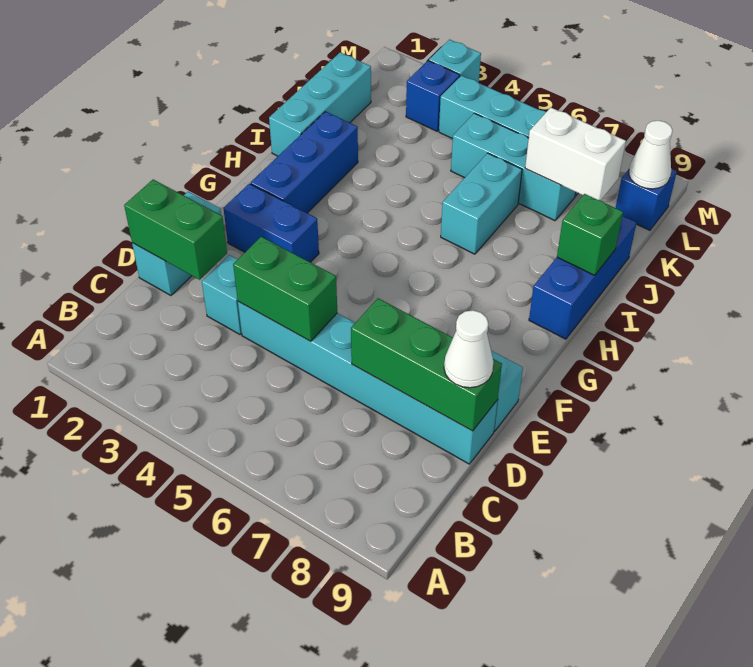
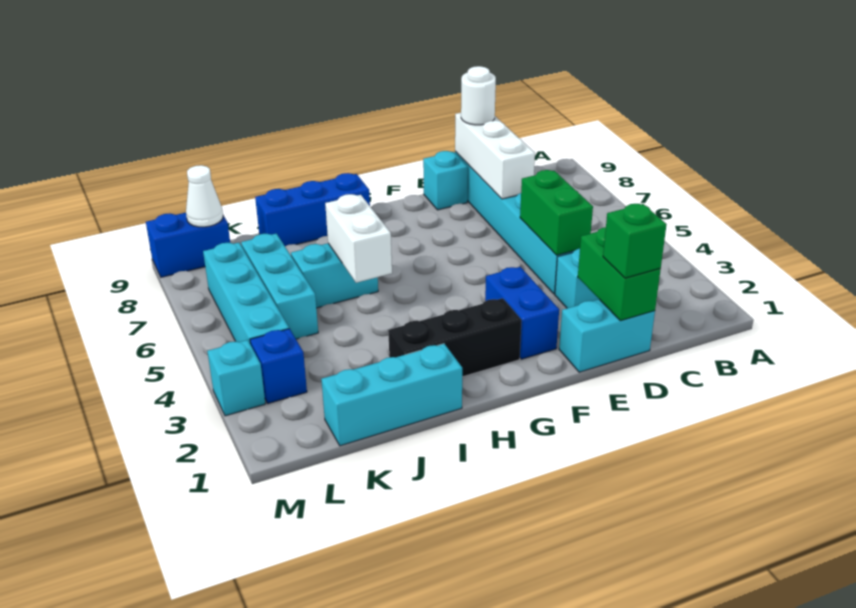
green 1x3 brick [351,298,502,431] -> white 1x3 brick [455,113,535,199]
white 1x1 cone [444,310,493,388] -> white 1x1 round brick [461,66,496,125]
blue 1x3 brick [251,112,358,213] -> black 1x3 brick [388,298,522,377]
green 1x1 brick [557,194,623,275] -> green 1x1 brick moved to [603,204,667,278]
white 1x2 brick [525,108,626,200] -> white 1x2 brick moved to [325,194,392,283]
blue 1x1 brick [616,169,677,230] -> blue 1x2 brick [146,213,230,277]

